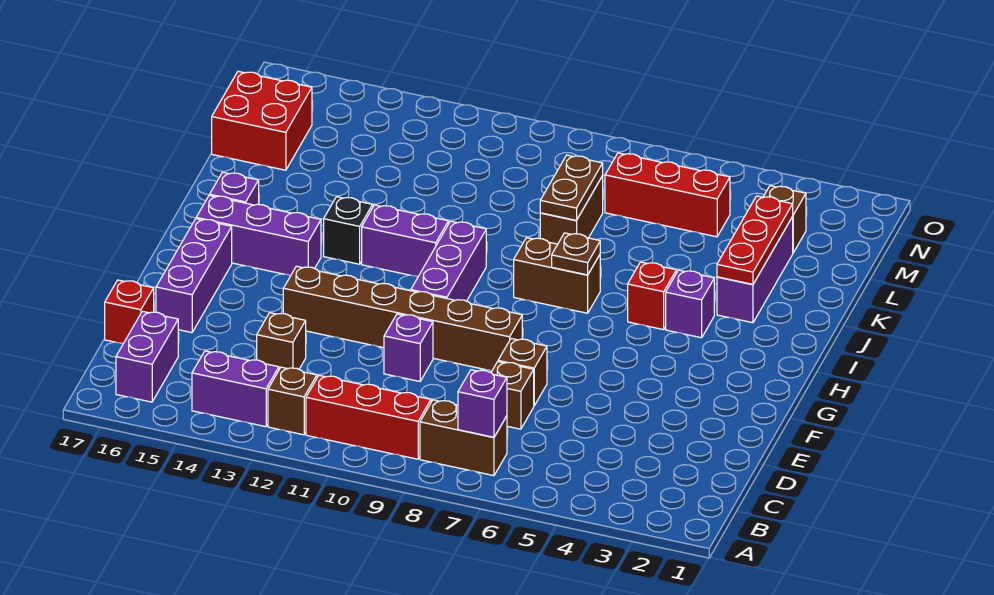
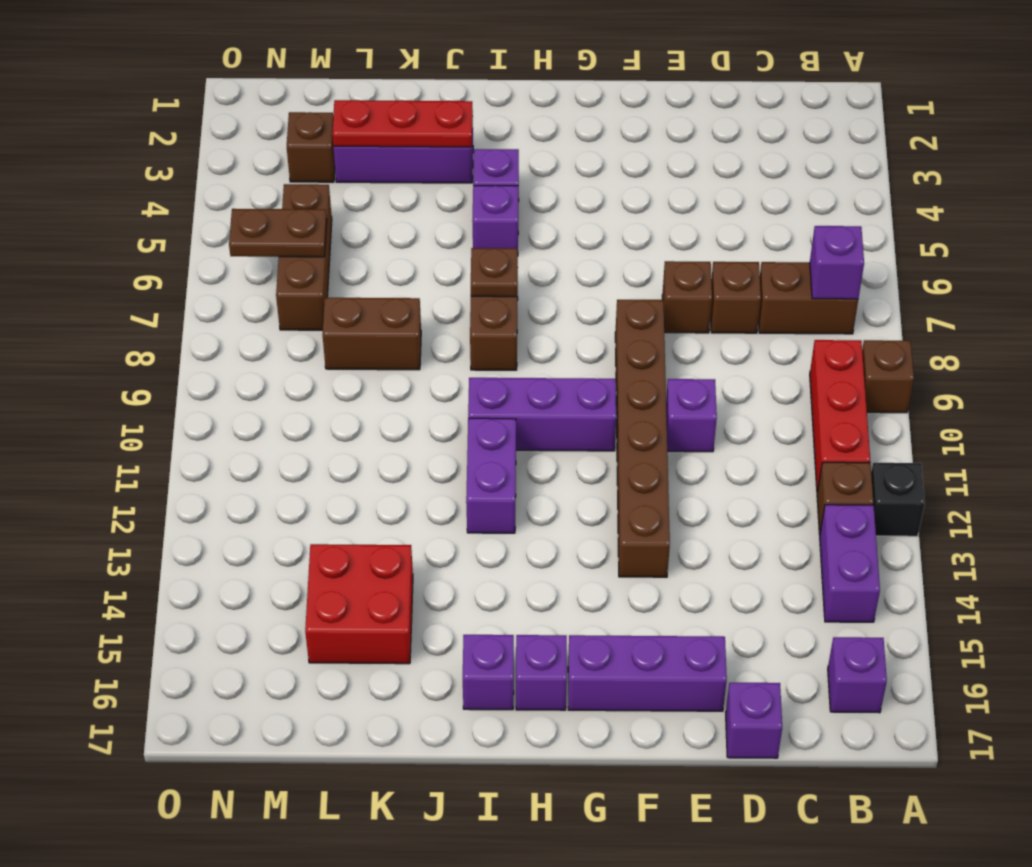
brown 1x2 brick [420,400,507,476] -> brown 1x2 brick turned to [759,262,858,334]
purple 1x2 brick [116,311,178,402] -> purple 1x1 brick [828,637,887,713]
brown 1x1 brick [257,313,306,369] -> brown 1x1 brick moved to [862,340,914,413]
red 1x1 brick [105,280,154,344] -> purple 1x1 brick [726,683,782,758]
purple 1x3 brick [196,195,321,276] -> purple 1x1 brick [516,635,567,710]
red 1x1 brick [628,262,676,330] -> purple 1x1 brick [472,186,518,249]
black 1x1 brick [324,197,373,264] -> black 1x1 brick moved to [871,463,925,536]
brown 1x2 plate [540,155,603,220] -> brown 1x2 plate moved to [229,209,327,257]
red 2x2 brick [212,71,312,170] -> red 2x2 brick moved to [305,544,413,664]
red 1x3 brick [605,153,730,237] -> brown 1x3 brick [276,184,332,330]

